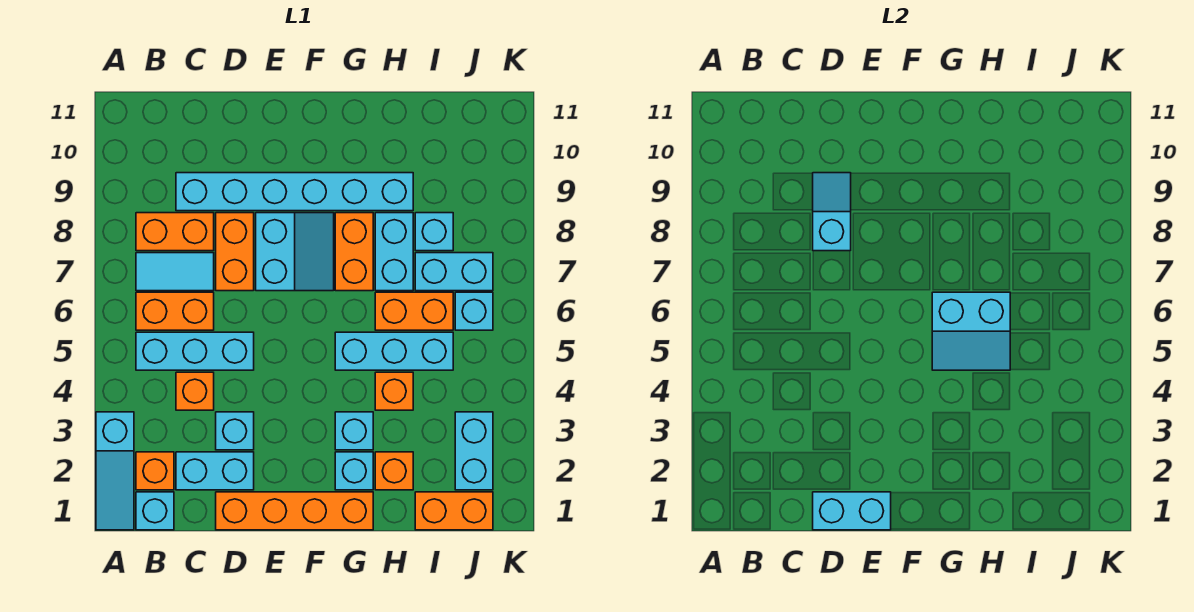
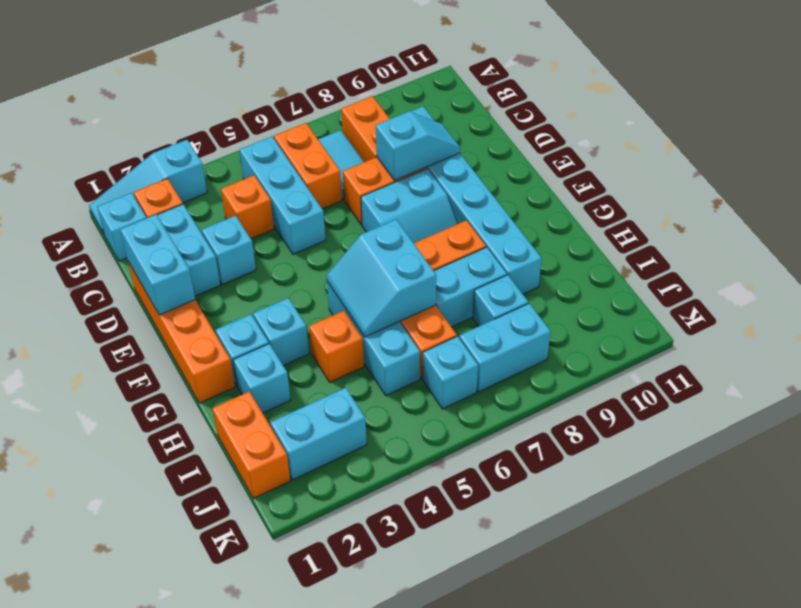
orange 1x1 brick [375,452,413,490] -> cyan 1x1 brick [233,344,291,413]
cyan 1x2 brick [415,253,493,291] -> cyan 1x2 brick turned to [459,303,550,392]

